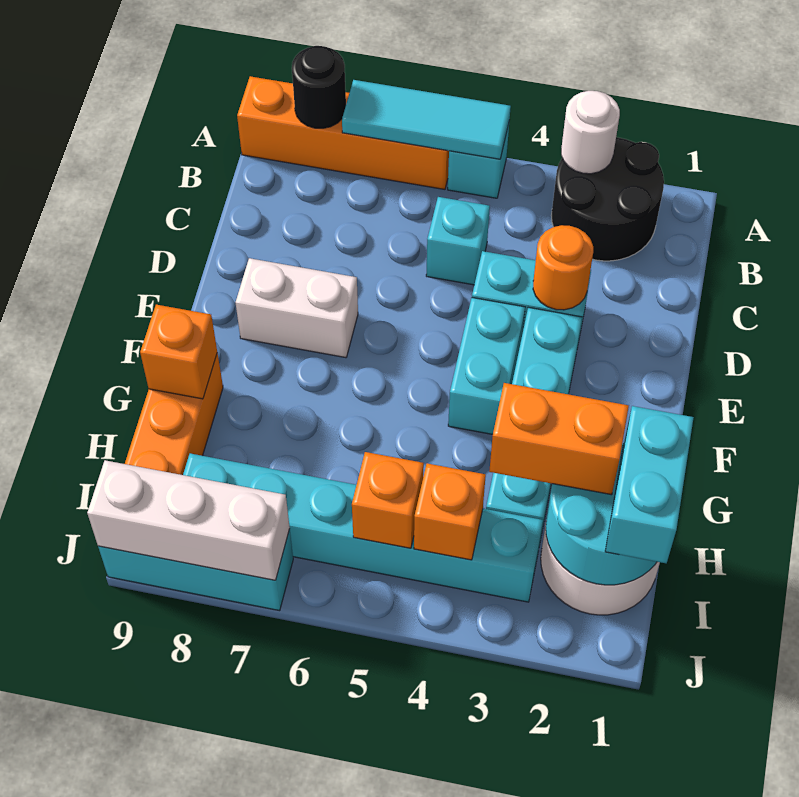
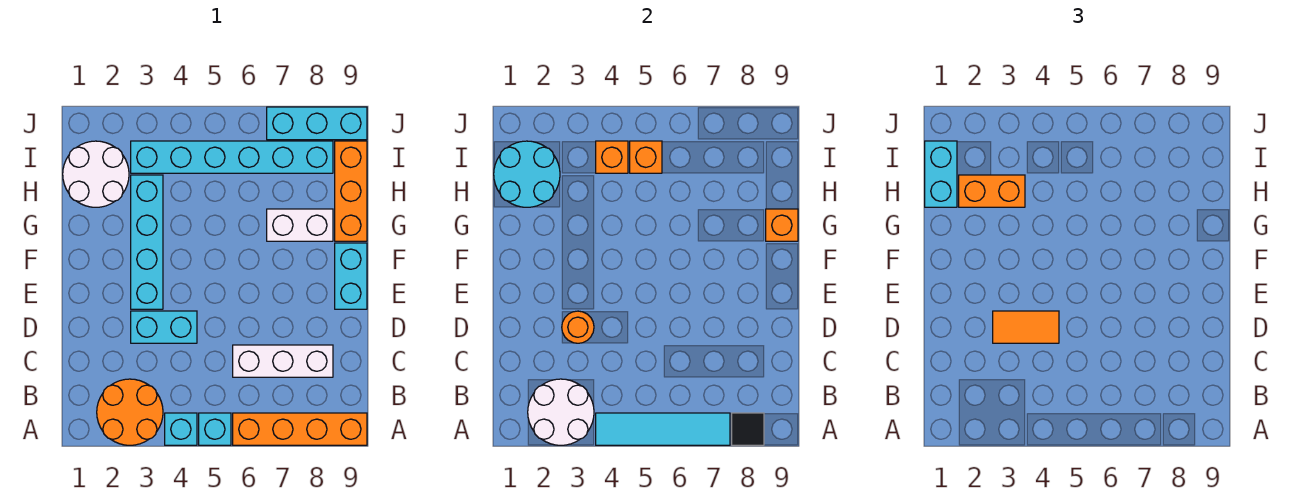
black 2x2 round brick [551,137,664,261] -> orange 2x2 round brick [97,379,163,445]
white 1x1 round brick [561,91,620,174] -> white 2x2 round brick [528,379,594,445]
cyan 1x3 tile [342,80,511,159] -> cyan 1x4 tile [596,413,730,445]
black 1x1 round brick [292,46,346,128] -> black 1x1 tile [732,413,764,445]
cyan 1x1 brick [426,197,490,285] -> cyan 1x1 brick moved to [165,413,197,445]
none -> orange 1x2 tile [993,311,1059,343]
cyan 1x2 brick [448,298,525,434] -> cyan 1x2 brick moved to [335,243,367,309]
white 1x2 brick [236,258,358,358] -> white 1x2 brick moved to [267,209,333,241]
white 1x3 brick [87,460,290,580] -> white 1x3 brick moved to [233,345,333,377]

